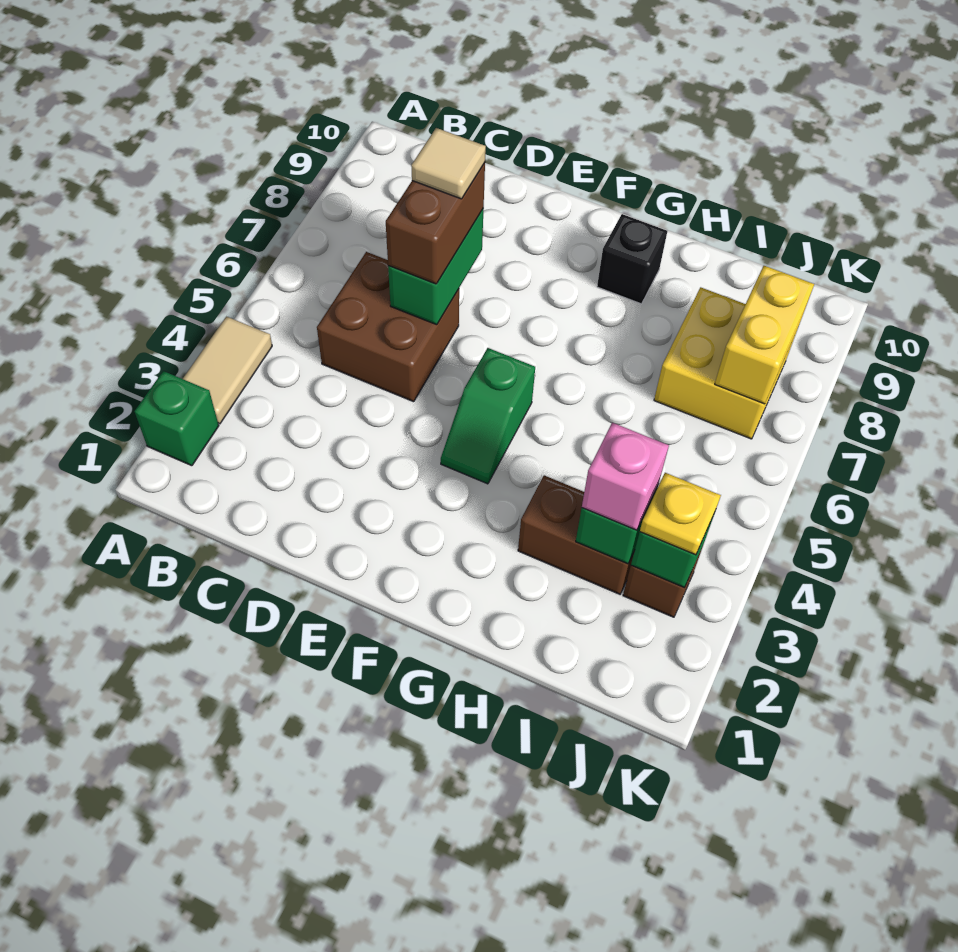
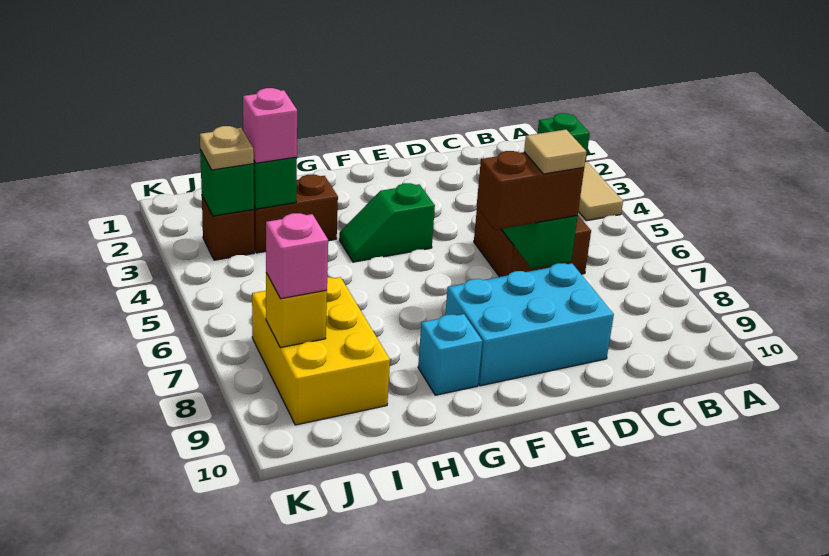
brown 1x2 brick [386,163,485,284] -> brown 1x2 brick turned to [477,151,584,230]
none -> cyan 2x3 brick [445,263,614,386]
green 1x2 slope [441,348,535,484] -> green 1x2 slope turned to [339,183,435,262]
black 1x1 brick [597,214,667,304] -> cyan 1x1 brick [418,314,482,395]
yellow 2x2 brick [654,287,797,439] -> yellow 2x3 brick [252,277,390,425]
yellow 1x1 plate [640,473,721,555] -> tan 1x1 plate [200,126,254,170]
yellow 1x2 brick [715,266,814,404] -> yellow 1x1 brick [266,273,327,348]
none -> pink 1x1 brick [266,213,328,299]

